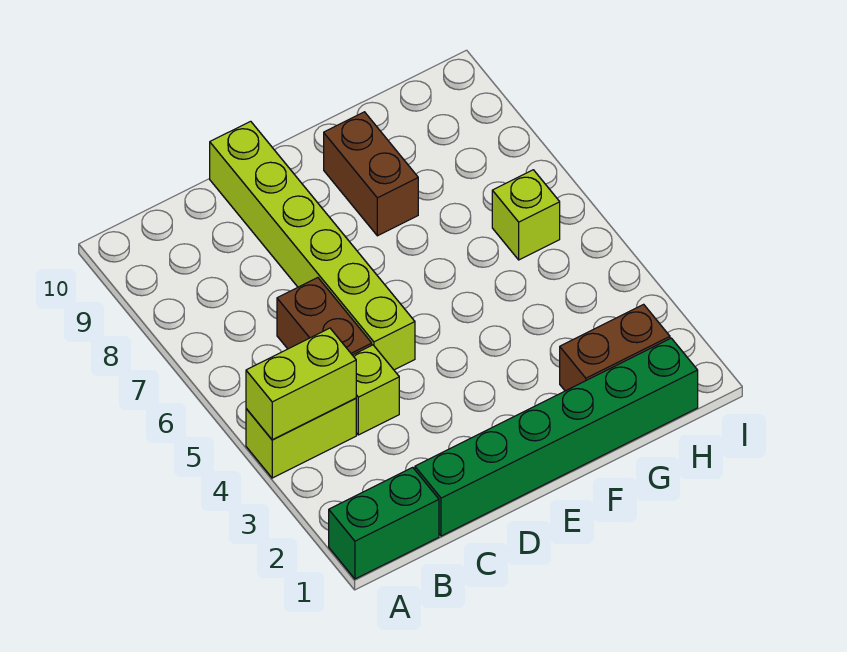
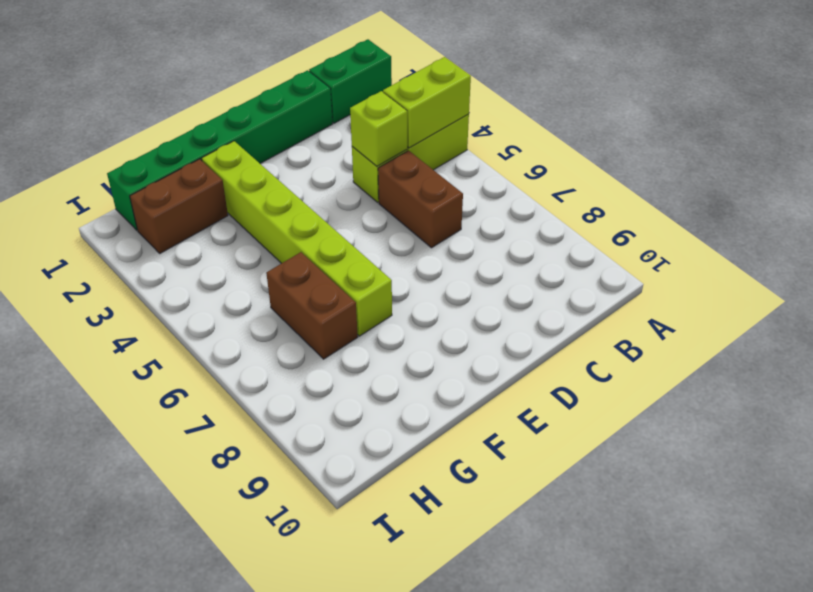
lime 1x6 brick [210,121,415,370] -> lime 1x6 brick moved to [202,141,392,336]
brown 1x2 brick [324,112,418,236] -> brown 1x2 brick moved to [266,252,358,359]
lime 1x1 brick [492,170,560,260] -> lime 1x1 brick moved to [350,91,407,166]

